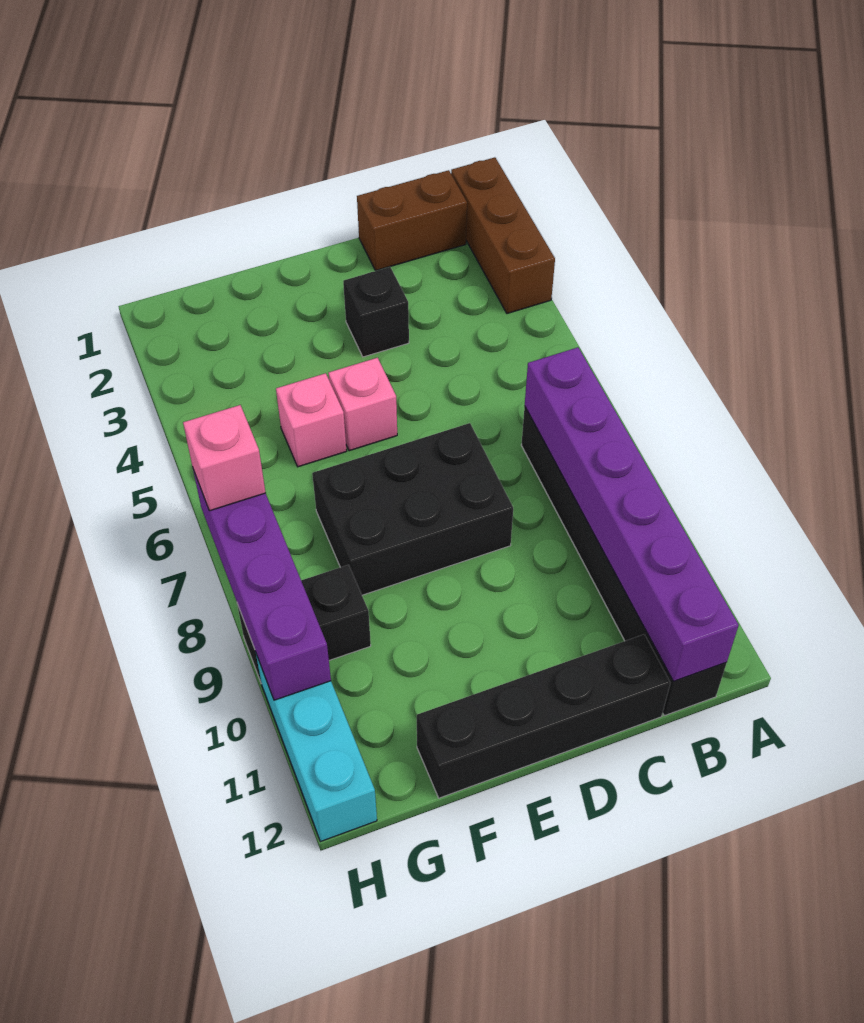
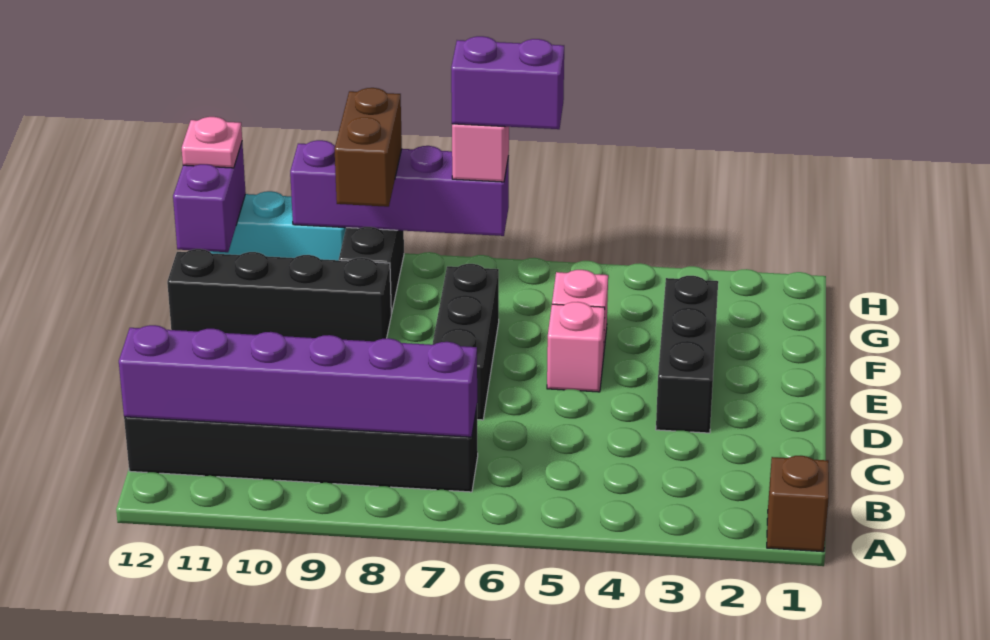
brown 1x3 brick [451,157,555,314] -> brown 1x1 brick [767,456,829,552]
brown 1x2 brick [357,170,467,271] -> brown 1x2 brick moved to [335,88,402,207]
black 1x4 brick [417,634,670,798] -> black 1x4 brick turned to [167,249,391,341]
black 1x1 brick [343,267,409,357] -> black 1x3 brick [656,276,718,433]
black 2x3 brick [312,423,513,595] -> black 1x3 brick [432,264,499,420]
none -> purple 1x2 brick [173,143,246,252]
none -> purple 1x2 brick [451,36,564,129]
none -> pink 1x1 plate [182,117,242,168]

